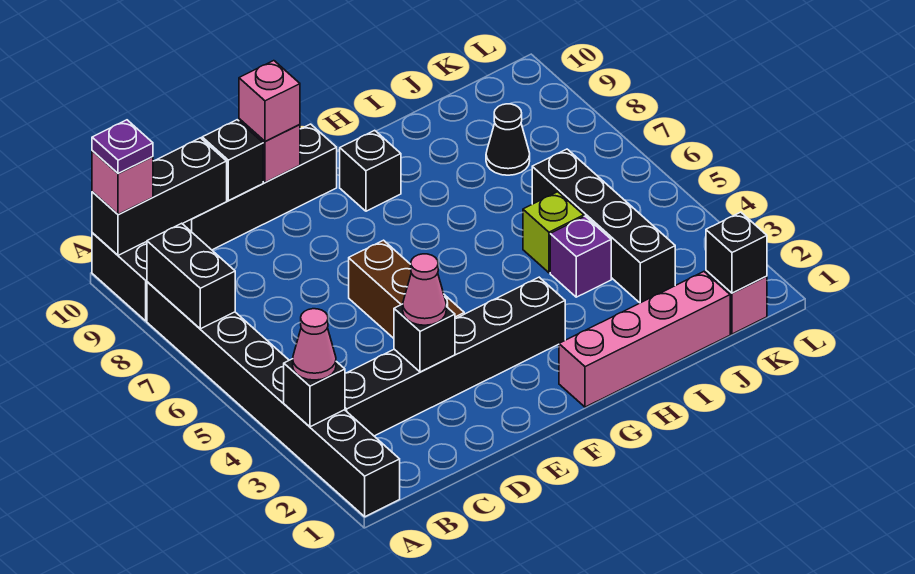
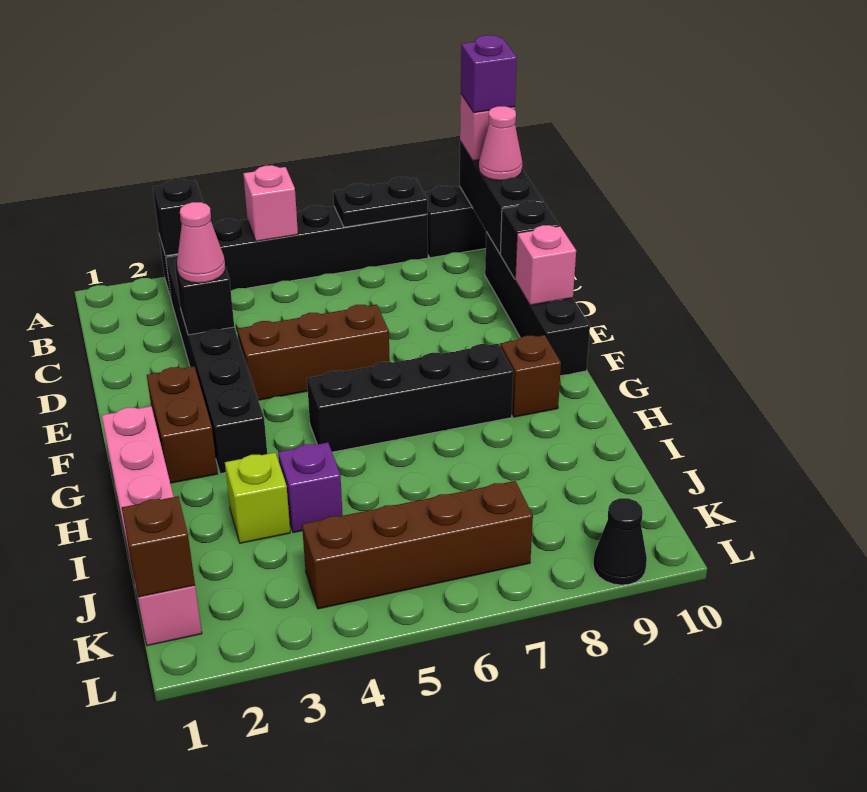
black 1x8 brick [147,282,400,517] -> black 1x6 brick [159,205,428,298]
pink 1x1 cone [293,309,336,380] -> pink 1x1 cone moved to [479,106,522,181]
black 1x2 brick [147,223,235,329] -> black 1x2 plate [333,177,428,227]
purple 1x1 plate [92,120,153,173] -> purple 1x1 brick [461,35,517,113]
pink 1x1 brick [239,61,300,142] -> pink 1x1 brick moved to [243,165,298,241]
none -> brown 1x2 brick [147,366,217,483]
black 1x1 brick [340,130,401,211] -> brown 1x1 brick [500,335,561,417]
lime 1x1 brick [523,192,584,273] -> lime 1x1 brick moved to [225,453,290,543]
black 1x4 brick [532,149,675,303] -> black 1x4 brick moved to [307,344,513,452]
black 1x1 cone [486,104,530,175] -> black 1x1 cone moved to [593,498,647,585]
black 1x1 brick [706,212,767,293] -> brown 1x1 brick [122,496,195,597]
none -> brown 1x4 brick [302,481,533,609]

